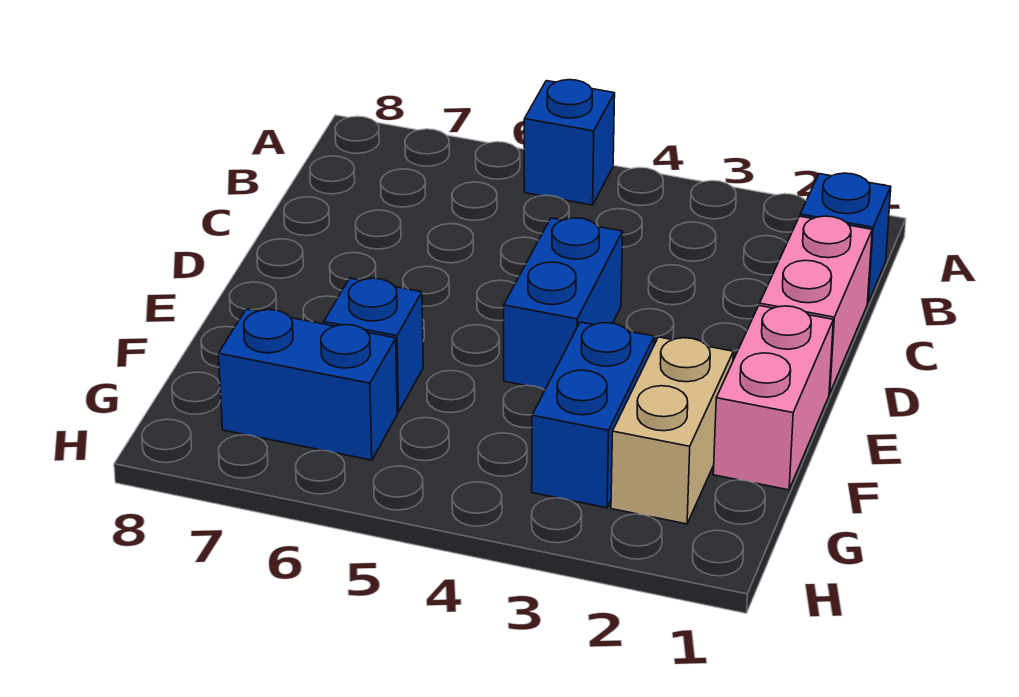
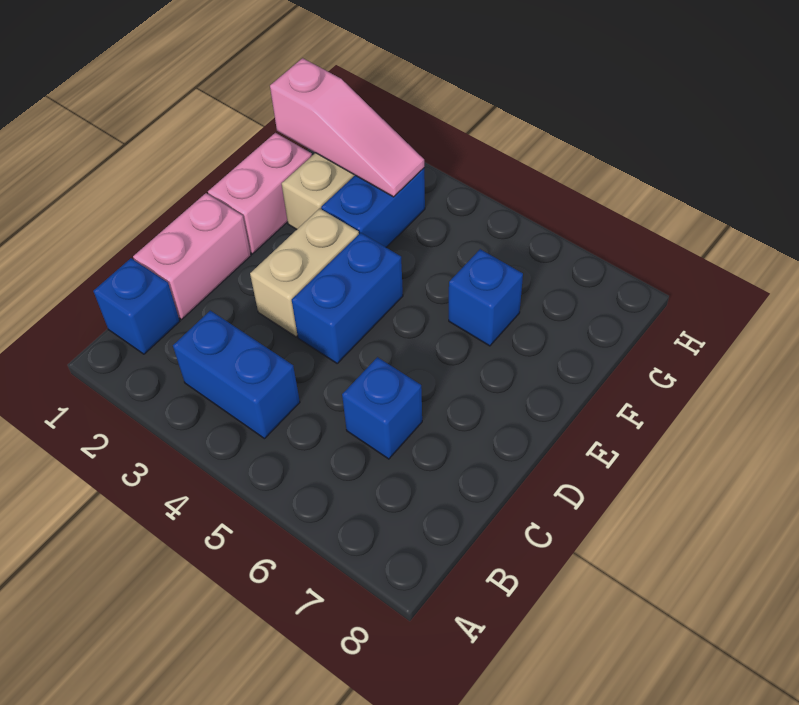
blue 1x1 brick [524,80,615,205] -> blue 1x1 brick moved to [342,357,422,459]
none -> tan 1x2 brick [250,208,359,337]
none -> pink 1x3 slope [270,58,424,197]
blue 1x2 brick [218,309,397,460] -> blue 1x2 brick moved to [173,311,300,439]

